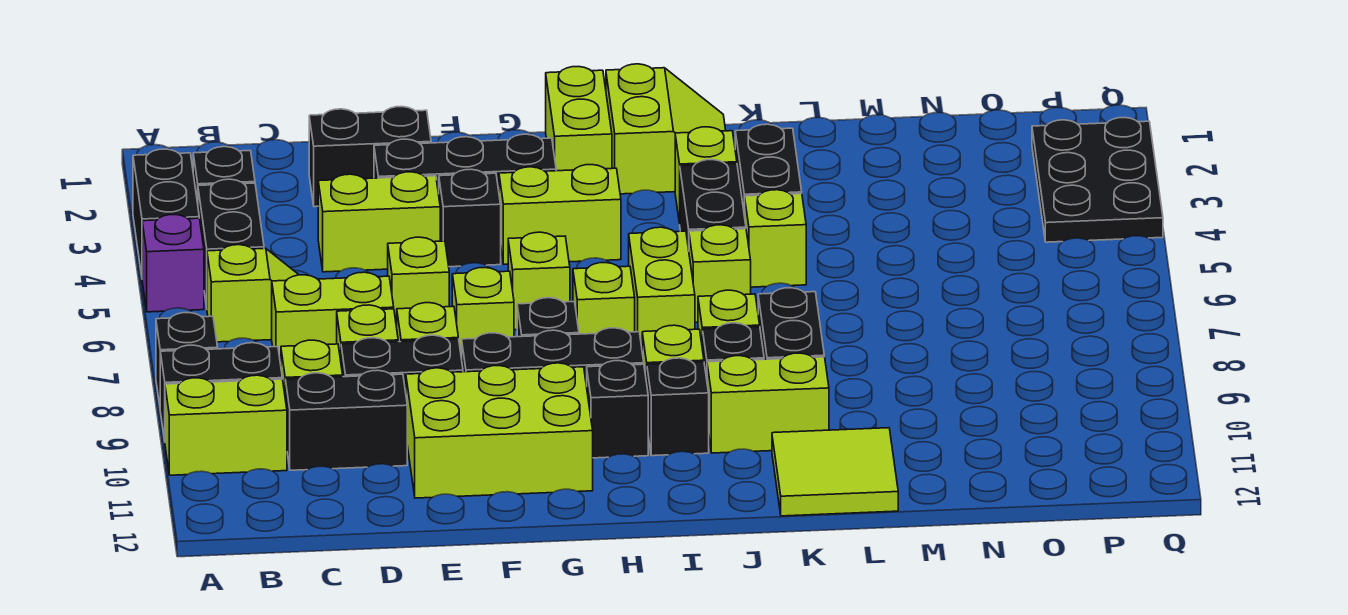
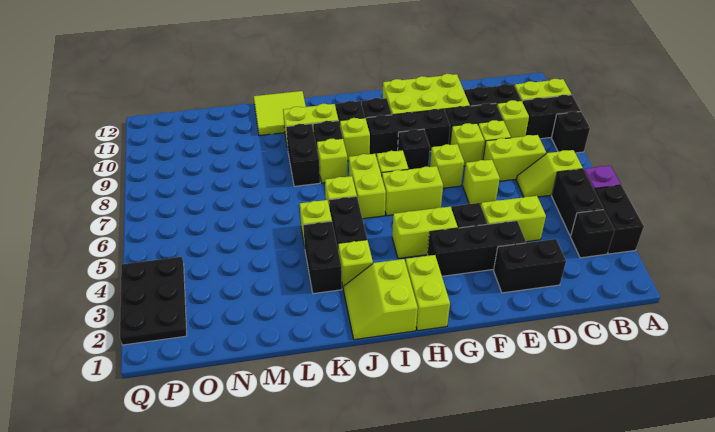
lime 1x1 brick [508,232,570,330] -> lime 1x2 brick [382,166,443,216]

